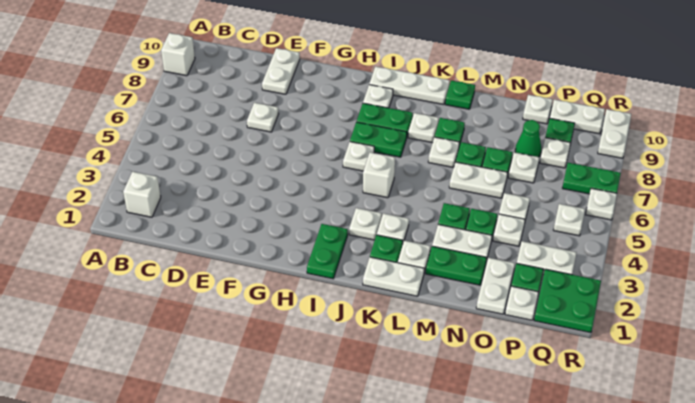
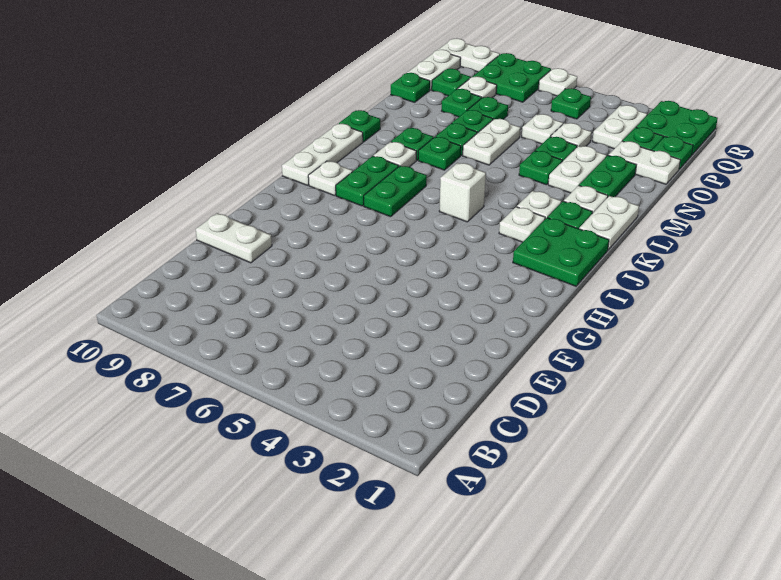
white 1x1 brick [161,33,195,76] -> none
white 1x1 brick [123,172,161,217] -> none
white 1x1 plate [247,103,279,132] -> none
green 1x2 plate [307,224,348,279] -> green 2x2 plate [513,218,609,286]
white 1x1 plate [343,142,374,171] -> none
white 1x1 plate [428,137,459,168] -> green 1x1 plate [418,137,461,170]
white 1x1 plate [508,152,539,183] -> green 1x1 plate [468,97,508,119]
green 1x1 cone [515,120,541,157] -> green 1x1 plate [442,89,482,117]
white 1x1 plate [523,95,553,124] -> green 1x1 plate [391,73,430,102]
white 1x1 plate [505,286,539,320] -> green 1x1 plate [652,136,693,169]
white 1x1 plate [554,204,585,236] -> green 1x1 plate [551,88,591,119]
green 1x2 plate [563,163,621,194] -> green 2x2 plate [473,53,551,102]

